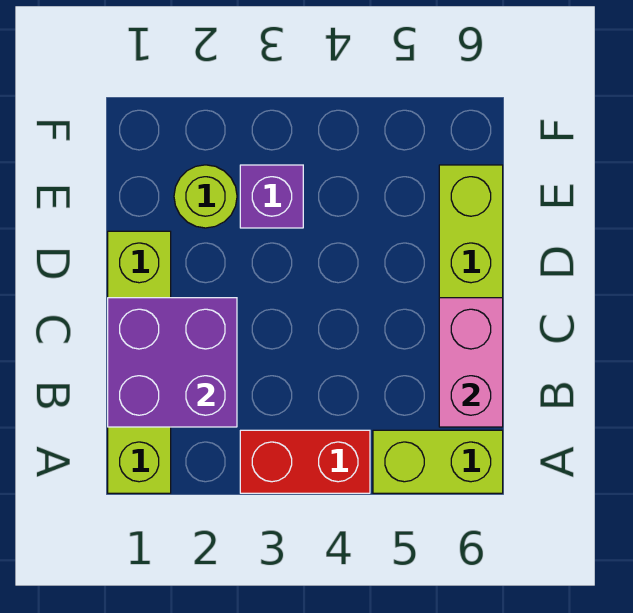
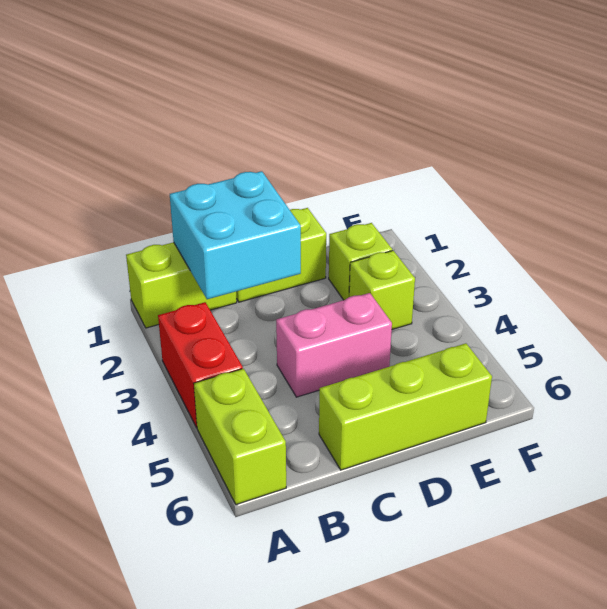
purple 2x2 brick [108,298,237,427] -> cyan 2x2 brick [170,171,301,299]
pink 1x2 brick [439,298,503,427] -> pink 1x2 brick moved to [276,293,392,397]
lime 1x1 round brick [174,165,237,228] -> lime 1x1 brick [329,223,392,300]
purple 1x1 brick [240,165,303,228] -> lime 1x1 brick [349,251,415,329]

